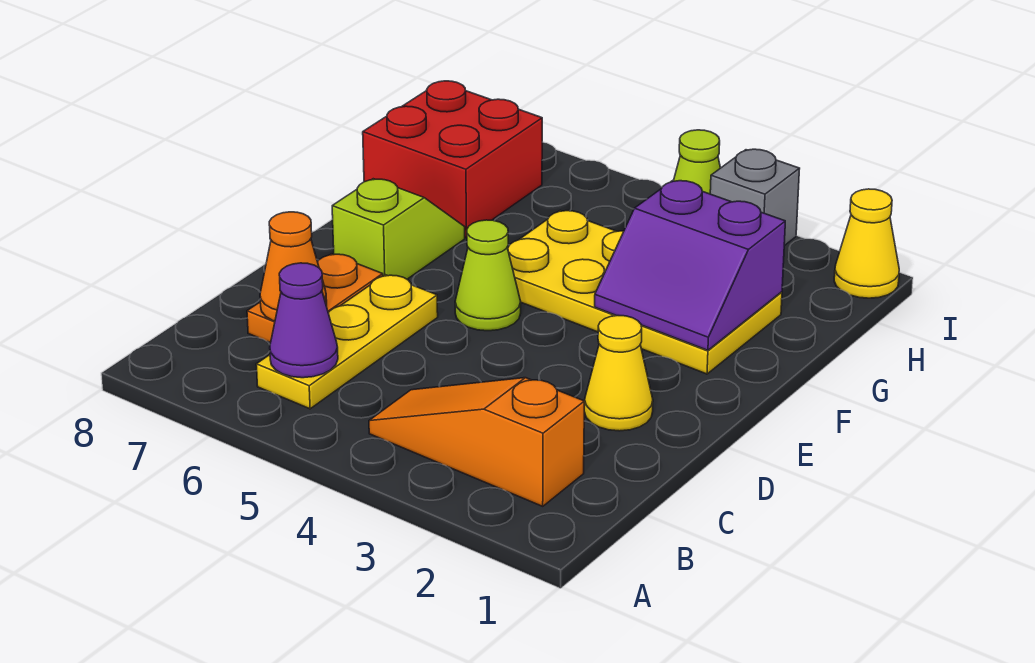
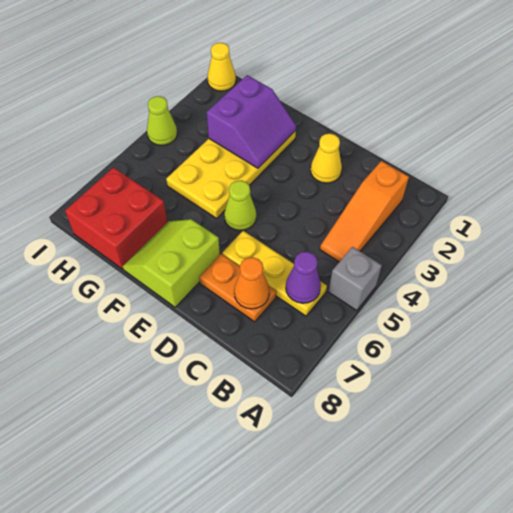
lime 1x2 slope [332,179,465,279] -> lime 2x2 slope [123,219,220,307]
grey 1x1 brick [710,149,800,246] -> grey 1x1 brick moved to [329,247,382,311]

